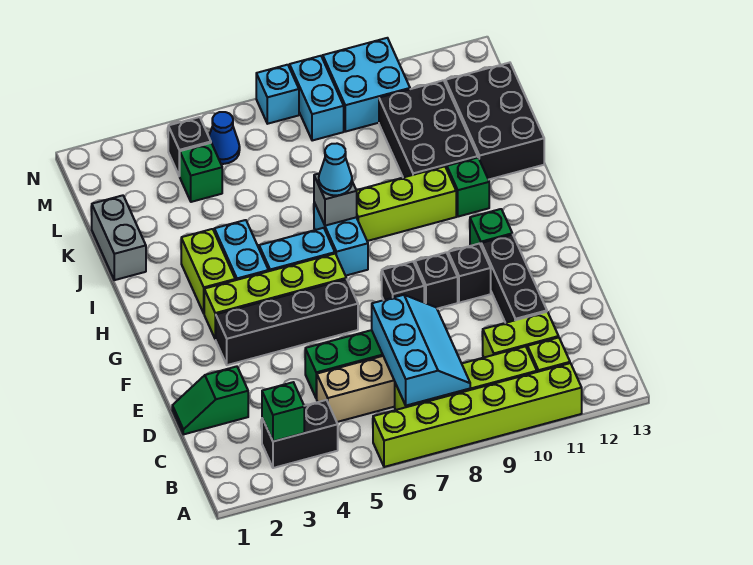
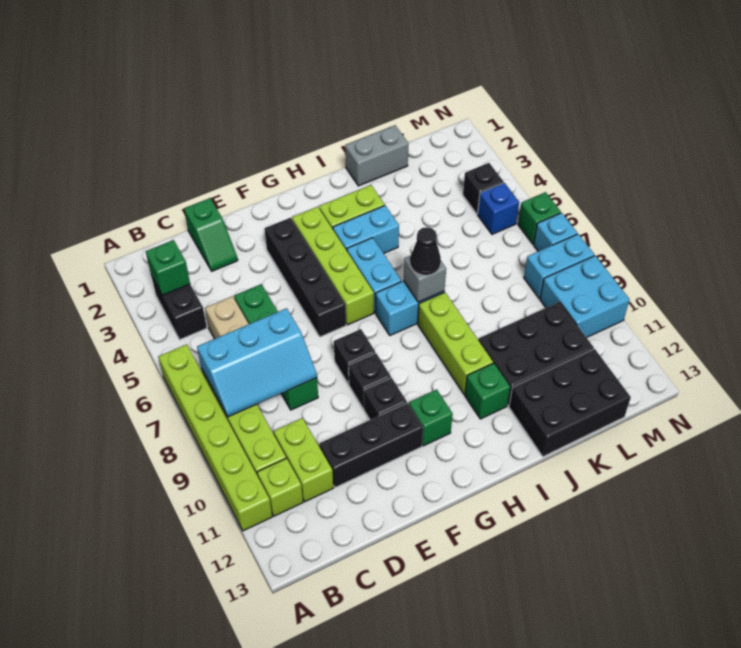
green 1x2 slope [172,366,248,434] -> green 1x2 slope turned to [184,198,238,271]
cyan 1x1 cone [319,144,352,196] -> black 1x1 cone [410,227,441,275]
green 1x1 brick [180,143,222,202] -> green 1x1 brick moved to [518,192,561,244]
blue 1x1 cone [209,112,240,164] -> blue 1x1 brick [478,183,519,234]

